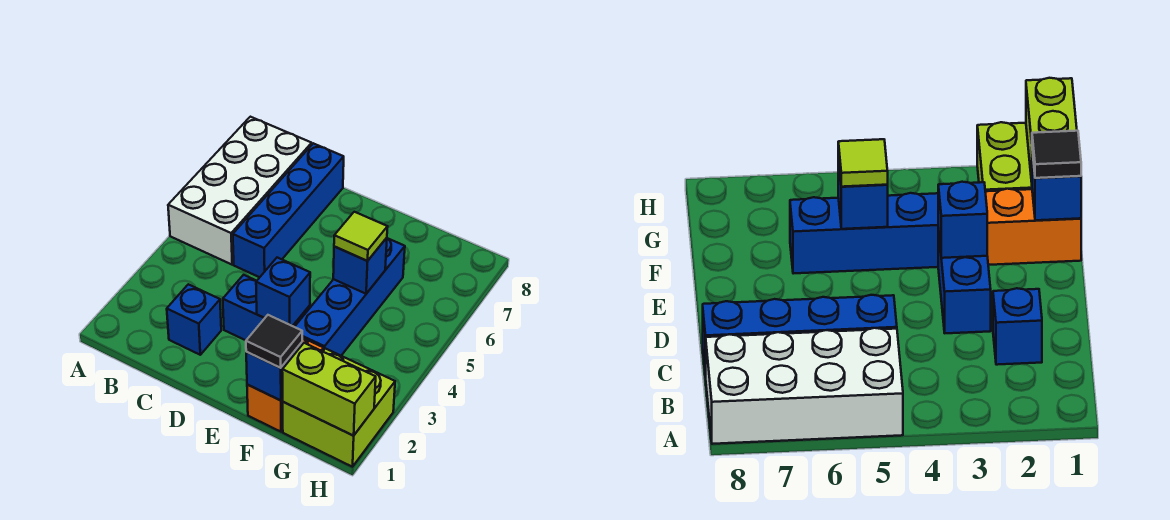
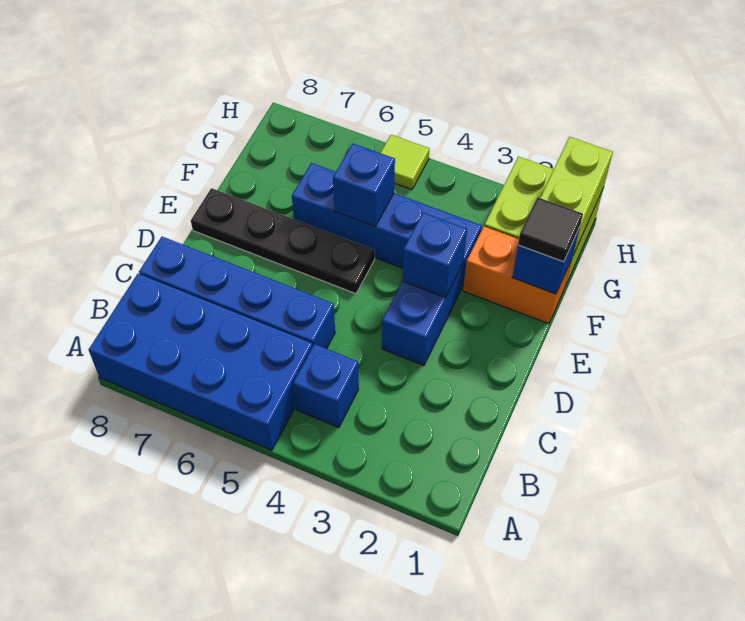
white 2x4 brick [168,117,312,265] -> blue 2x4 brick [88,274,312,450]
blue 1x1 brick [167,284,221,355] -> blue 1x1 brick moved to [293,344,359,428]
none -> black 1x4 plate [191,188,375,294]
lime 1x1 tile [334,212,388,261] -> lime 1x1 tile moved to [381,135,429,190]

